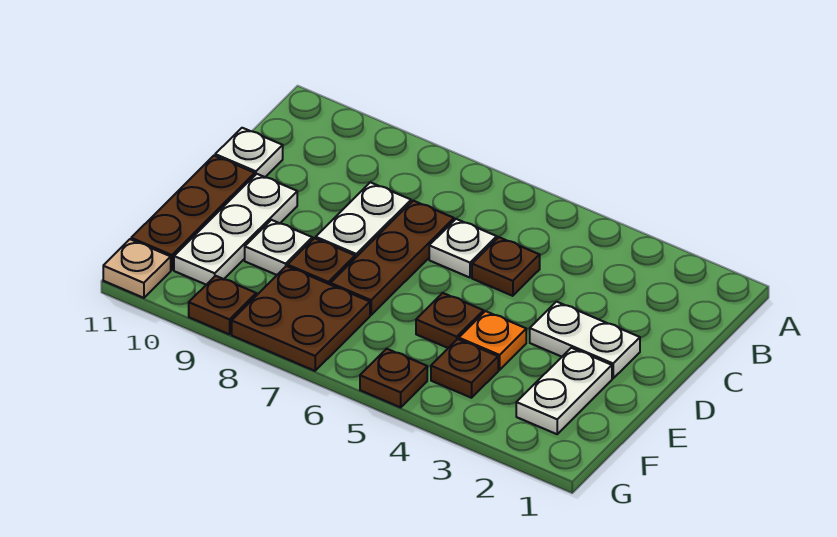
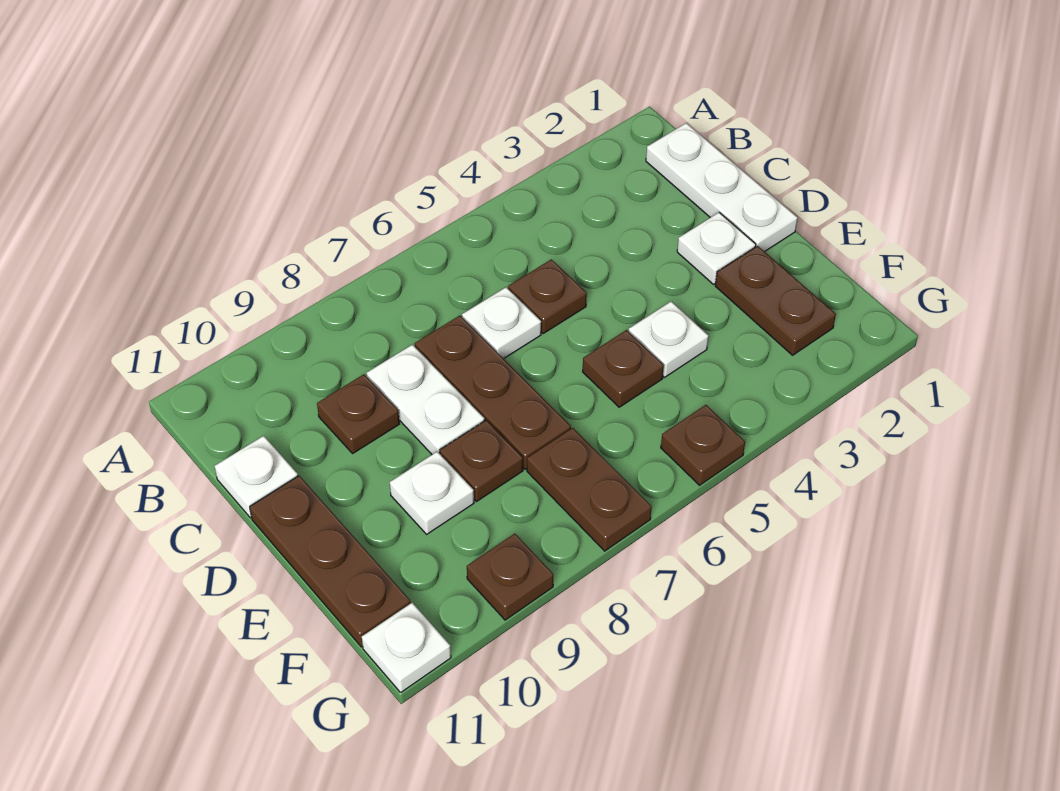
white 1x2 plate [530,302,640,378] -> white 1x1 plate [677,213,756,284]
white 1x3 plate [174,174,297,285] -> white 1x3 plate moved to [646,123,797,252]
white 1x2 plate [516,348,612,434] -> brown 1x2 plate [715,246,836,355]
orange 1x1 plate [459,311,526,370] -> white 1x1 plate [629,301,709,377]
brown 1x1 plate [431,339,498,398] -> brown 1x1 plate moved to [317,374,399,453]
brown 2x2 plate [232,266,370,371] -> brown 1x2 plate [527,428,652,551]
tan 1x1 plate [103,239,171,298] -> white 1x1 plate [362,603,451,692]

